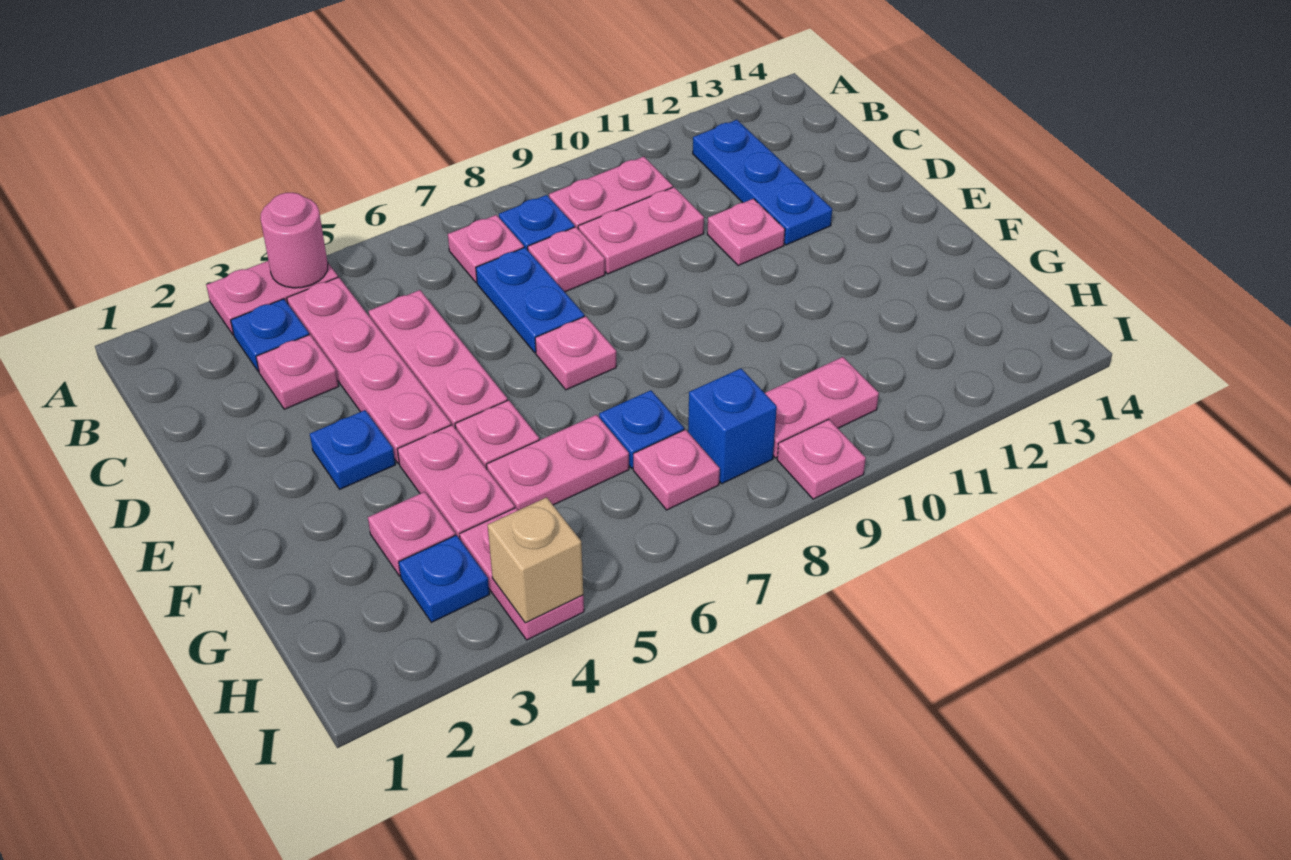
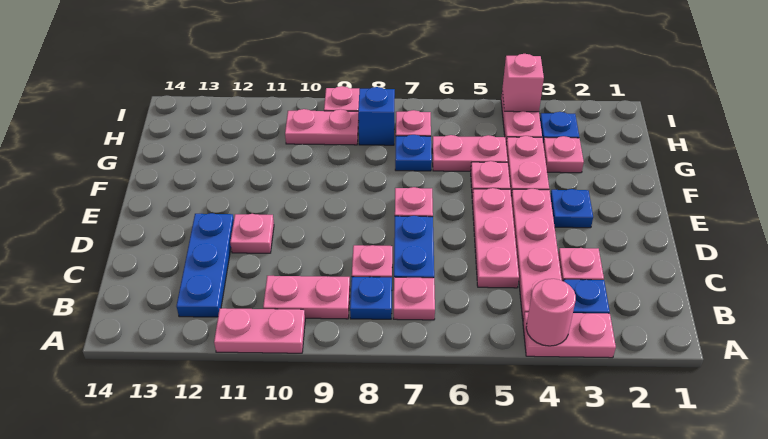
pink 1x2 plate [578,187,704,274] -> pink 1x2 plate moved to [214,308,305,353]
tan 1x1 brick [488,497,583,623] -> pink 1x1 brick [502,54,544,112]

